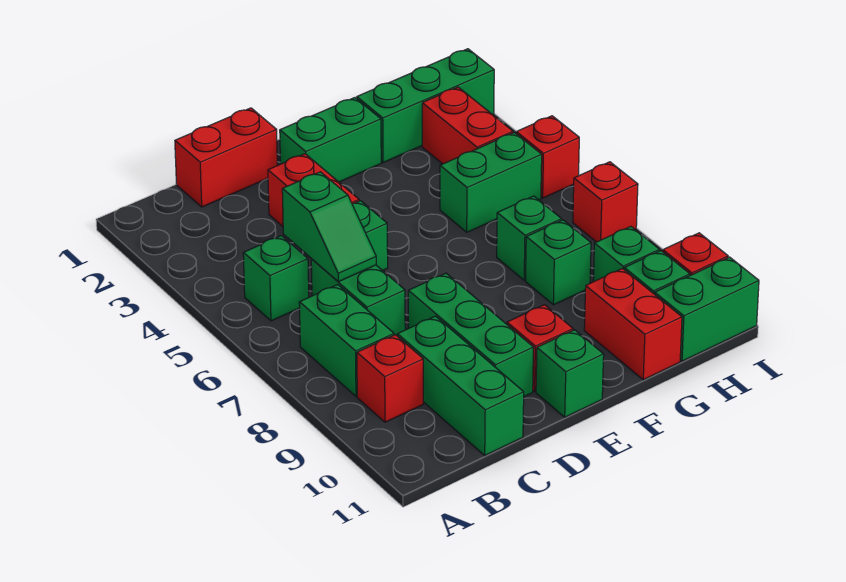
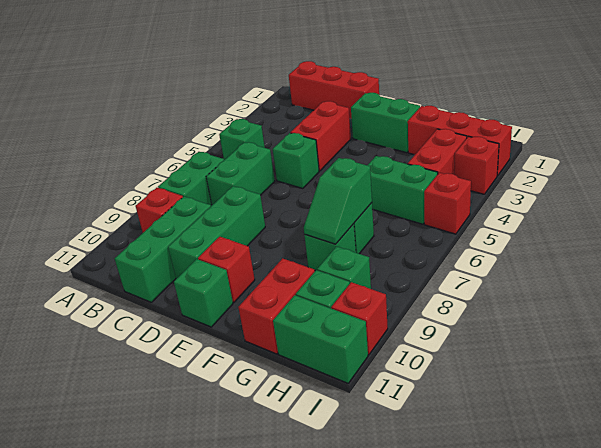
red 1x2 brick [175,108,277,207] -> red 1x3 brick [289,61,379,119]
green 1x2 slope [282,172,376,282] -> green 1x2 slope moved to [304,158,372,244]
green 1x3 brick [357,49,494,163] -> red 1x3 brick [408,106,512,176]
red 1x1 brick [573,162,638,242] -> red 1x1 brick moved to [454,136,499,194]

